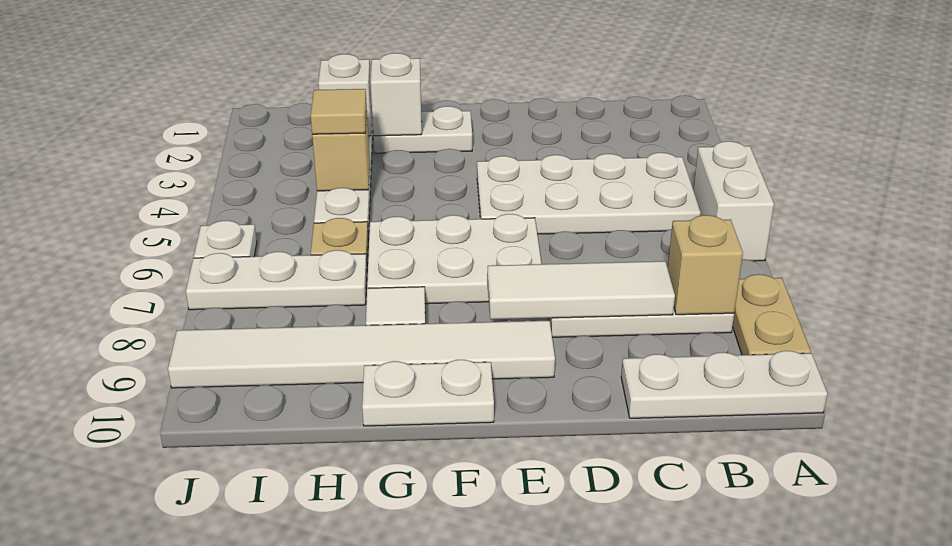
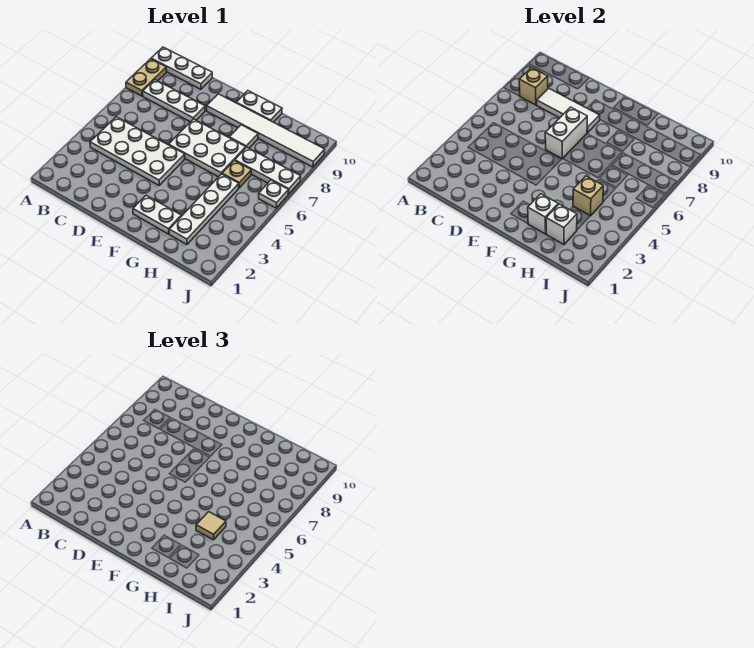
white 1x2 brick [693,141,774,261] -> white 1x2 brick moved to [545,107,587,159]

